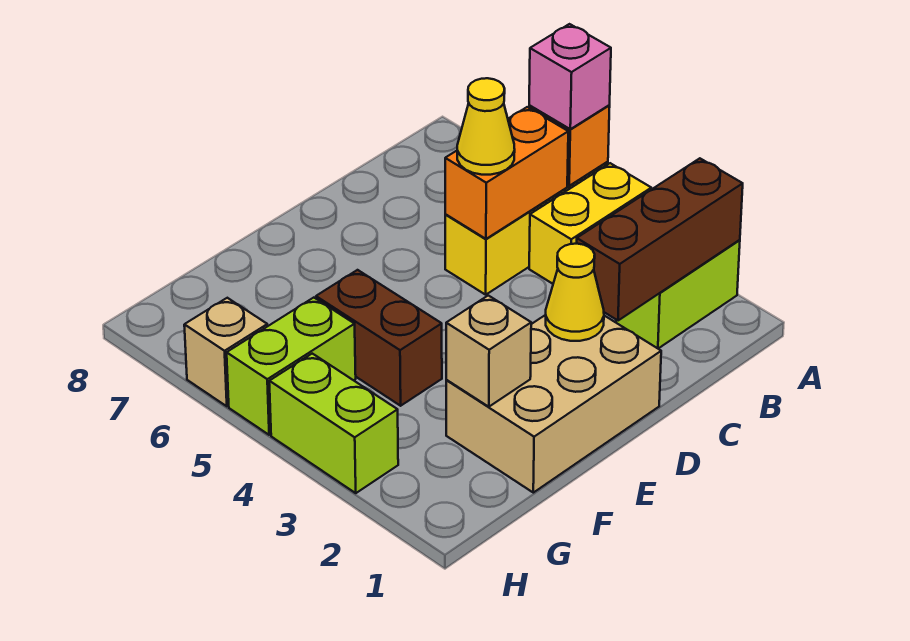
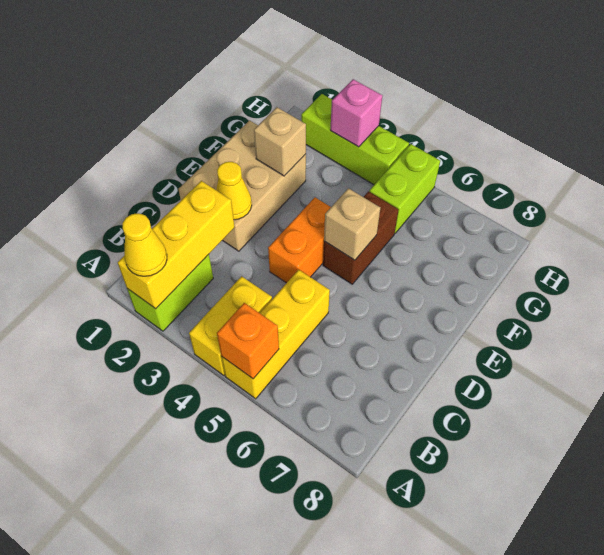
brown 1x3 brick [577,158,743,321] -> yellow 1x3 brick [118,181,235,309]
pink 1x1 brick [529,24,611,129] -> pink 1x1 brick moved to [330,79,382,147]
orange 1x2 brick [445,107,568,239] -> orange 1x2 brick moved to [268,198,331,283]
yellow 1x1 cone [457,78,515,175] -> yellow 1x1 cone moved to [122,213,167,276]
brown 1x2 brick [316,270,442,406] -> brown 1x2 brick turned to [323,191,399,284]
lime 1x2 brick [269,354,398,493] -> lime 1x3 brick [301,94,409,185]
tan 1x1 brick [184,298,267,406] -> tan 1x1 brick moved to [324,188,380,260]

